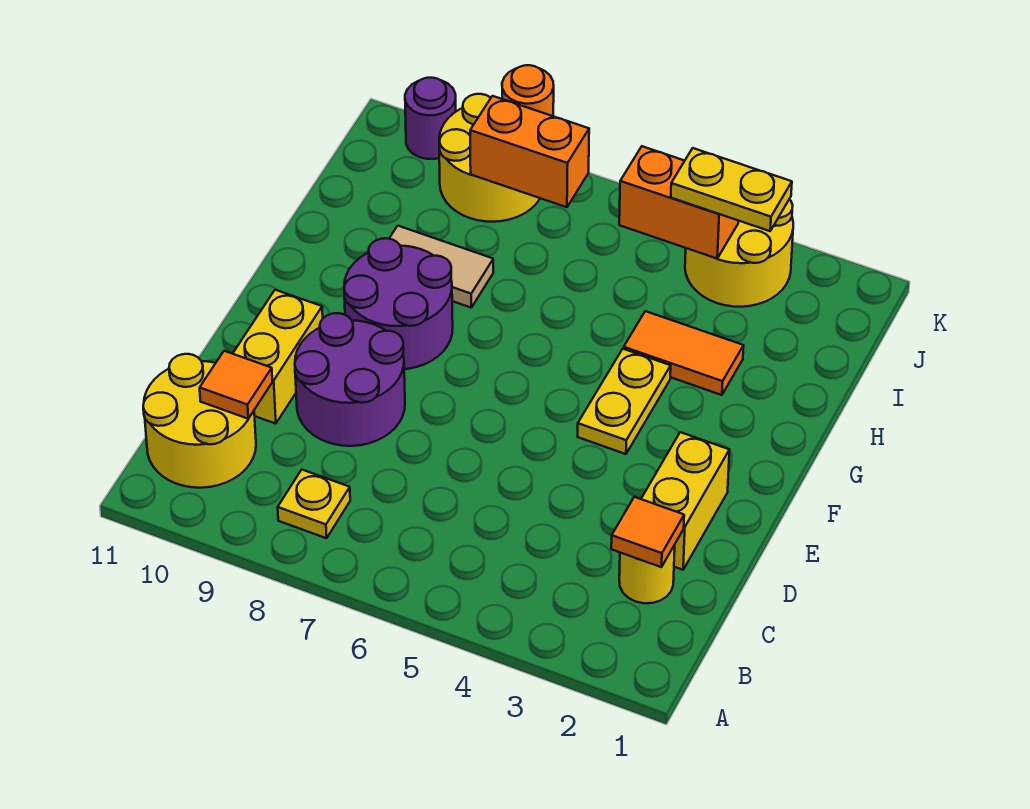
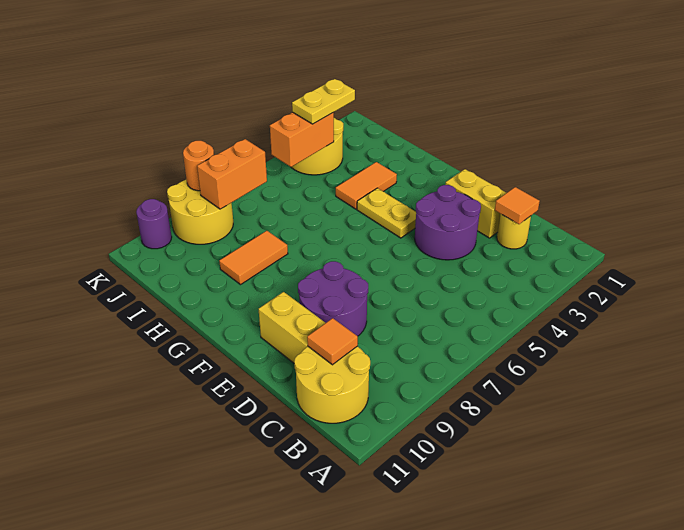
yellow 1x1 plate [278,470,350,538] -> none
purple 2x2 round brick [344,238,453,369] -> purple 2x2 round brick moved to [415,185,481,260]
tan 1x2 tile [389,226,493,308] -> orange 1x2 tile [219,231,288,285]

